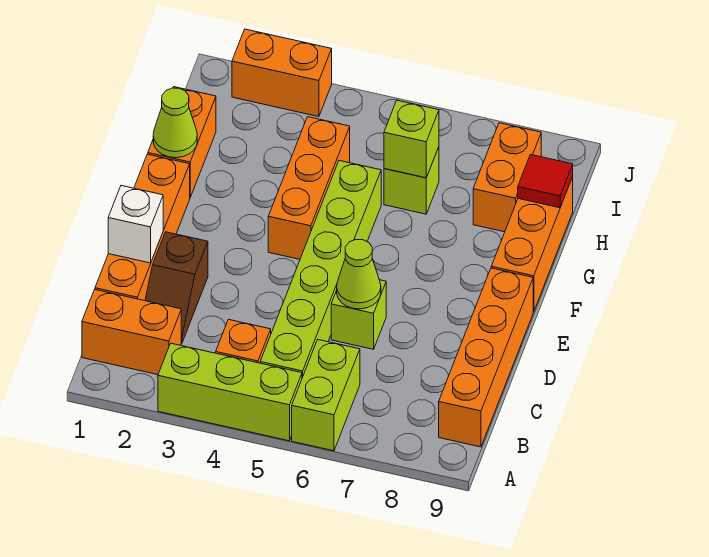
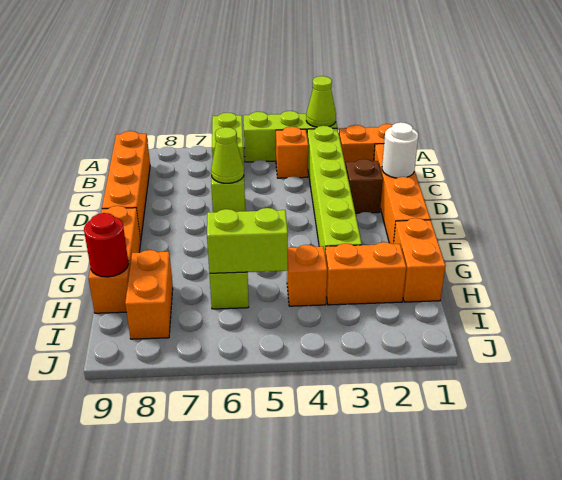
lime 1x6 brick [260,161,381,378] -> lime 1x6 brick moved to [307,126,362,251]
white 1x1 brick [108,186,163,263] -> white 1x1 round brick [382,122,418,178]
orange 1x3 brick [268,117,350,259] -> orange 1x1 brick [287,245,327,306]
lime 1x1 cone [153,88,197,158] -> lime 1x1 cone moved to [306,76,336,127]
lime 1x1 brick [384,100,439,178] -> lime 1x2 brick [207,208,288,273]
red 1x1 tile [518,155,573,208] -> red 1x1 round brick [84,213,129,277]
orange 1x2 brick [232,29,332,117] -> orange 1x2 brick moved to [325,242,406,305]

